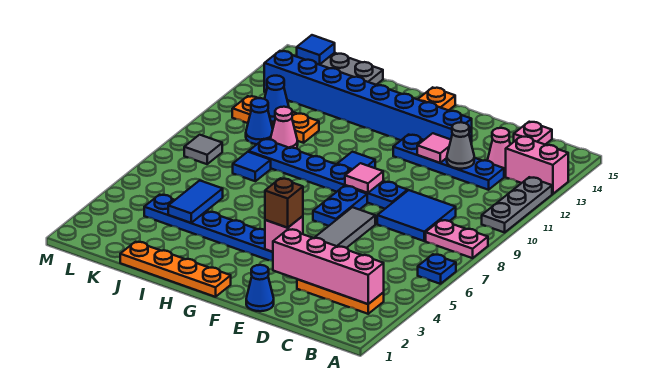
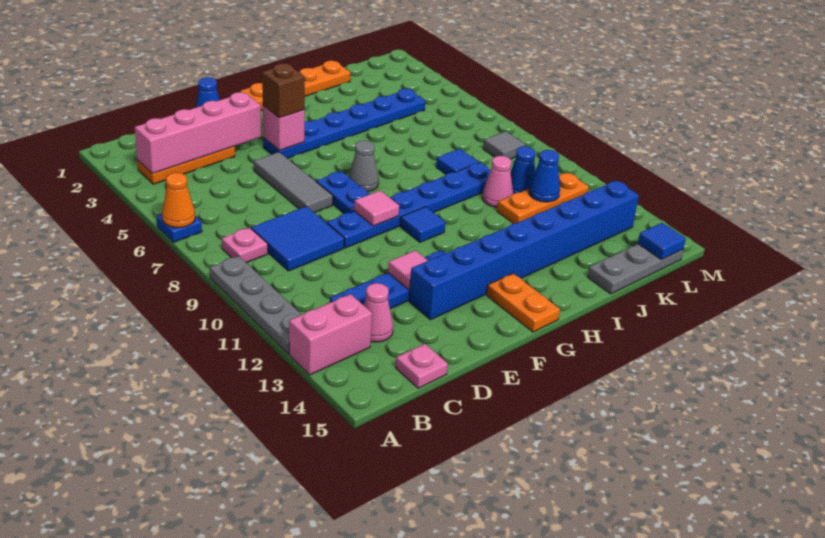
none -> orange 1x1 cone [162,173,195,228]
pink 1x2 plate [426,220,488,258] -> pink 1x1 plate [222,228,268,263]
grey 1x3 plate [482,177,552,232] -> grey 1x4 plate [210,256,302,354]
grey 1x1 cone [447,122,474,169] -> grey 1x1 cone moved to [349,141,379,192]
blue 1x2 tile [168,180,223,223] -> none

